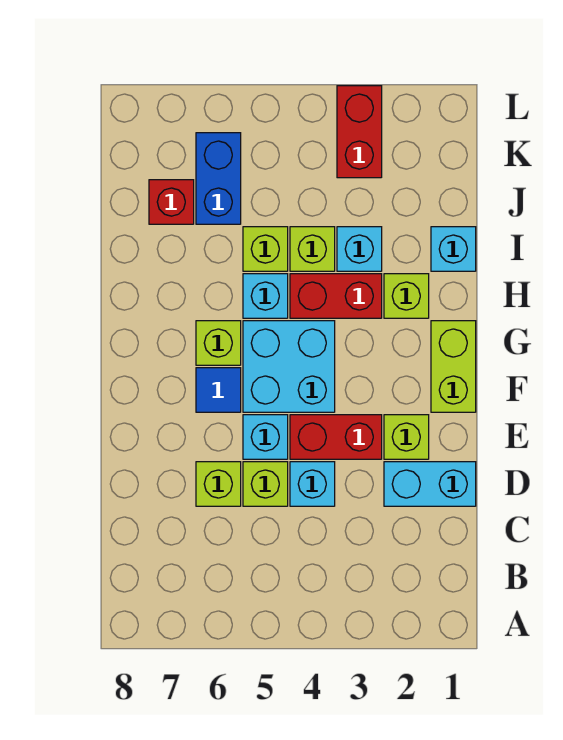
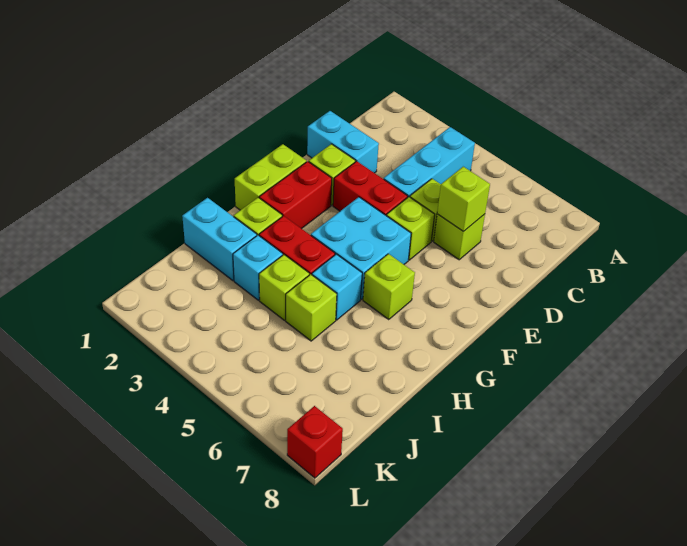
cyan 1x1 brick [290,462,335,506] -> cyan 1x3 brick [384,127,475,197]
none -> lime 1x1 brick [437,167,490,232]
cyan 1x1 brick [243,415,288,459] -> lime 1x1 brick [386,197,435,260]
blue 1x1 tile [196,368,241,412] -> none
cyan 1x1 brick [431,227,476,271] -> cyan 1x2 brick [182,198,257,281]
blue 1x2 brick [196,133,241,224] -> none
red 1x1 brick [149,180,194,224] -> red 1x1 brick moved to [287,406,343,478]
red 1x2 brick [337,86,382,178] -> red 1x2 brick moved to [259,161,332,229]

